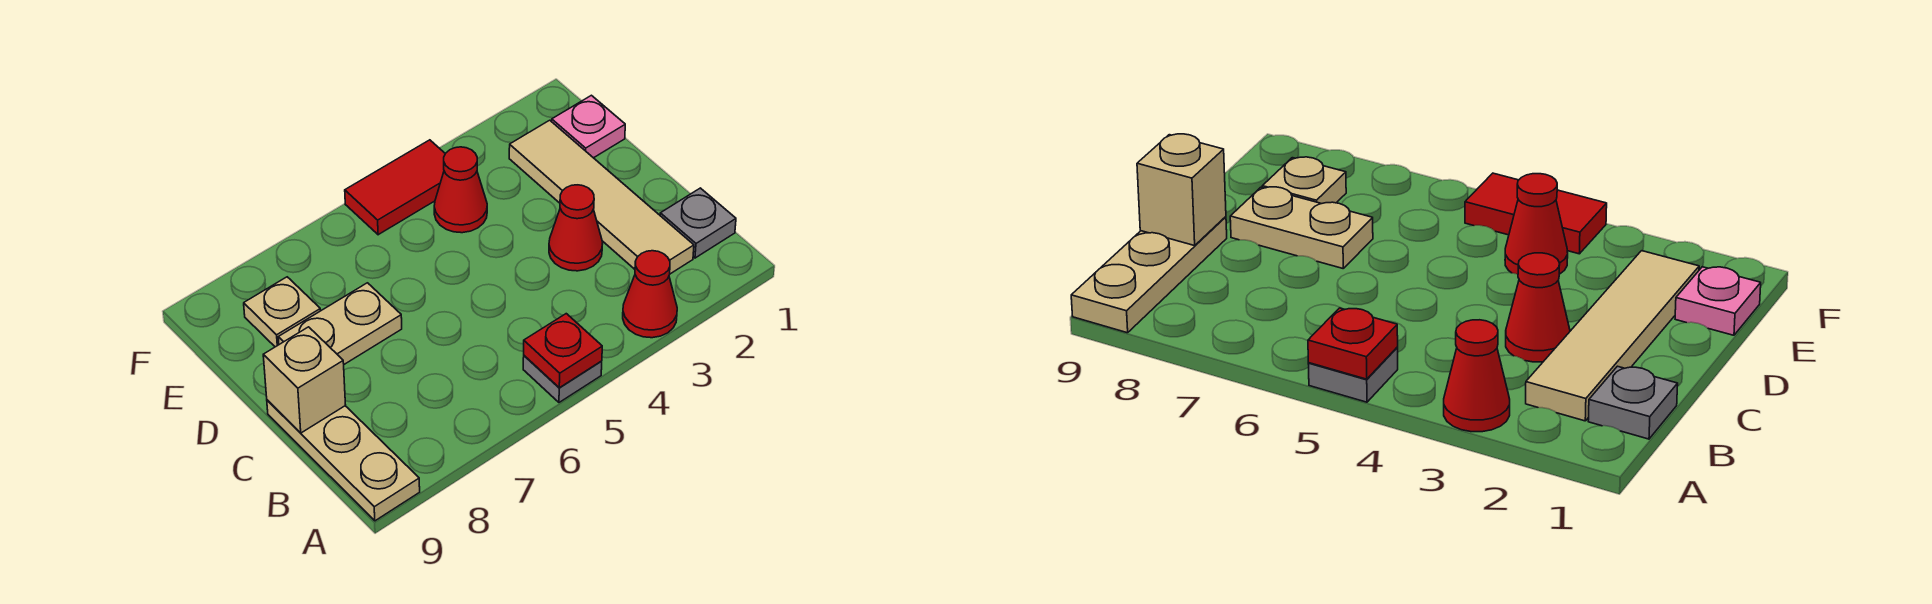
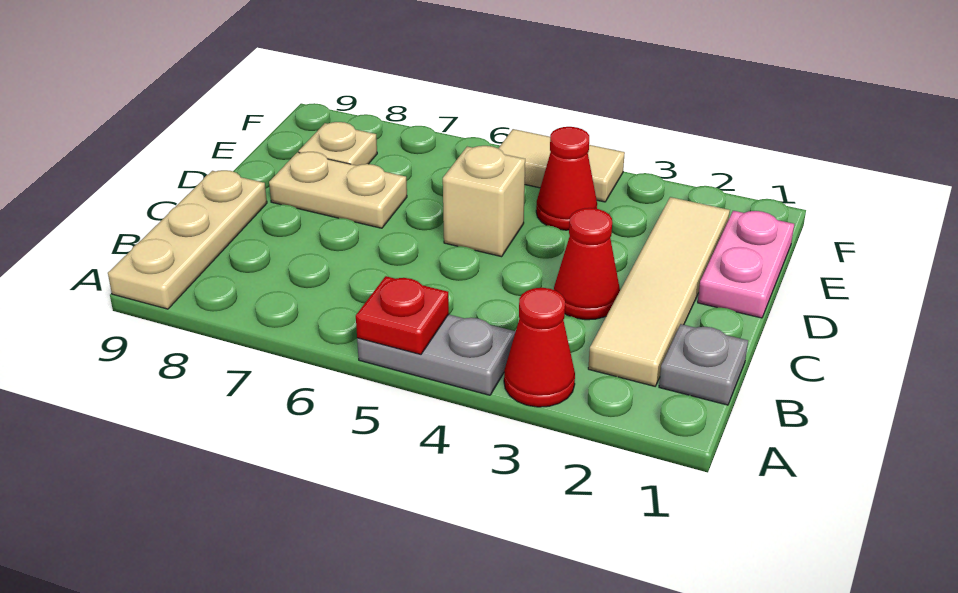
grey 1x1 plate [523,356,602,402] -> grey 1x2 plate [357,314,516,395]
tan 1x1 brick [263,327,345,433] -> tan 1x1 brick moved to [443,146,525,257]
pink 1x1 plate [552,95,625,158] -> pink 1x2 plate [698,211,794,318]
red 1x2 tile [345,140,445,235] -> tan 1x2 tile [498,129,625,202]

